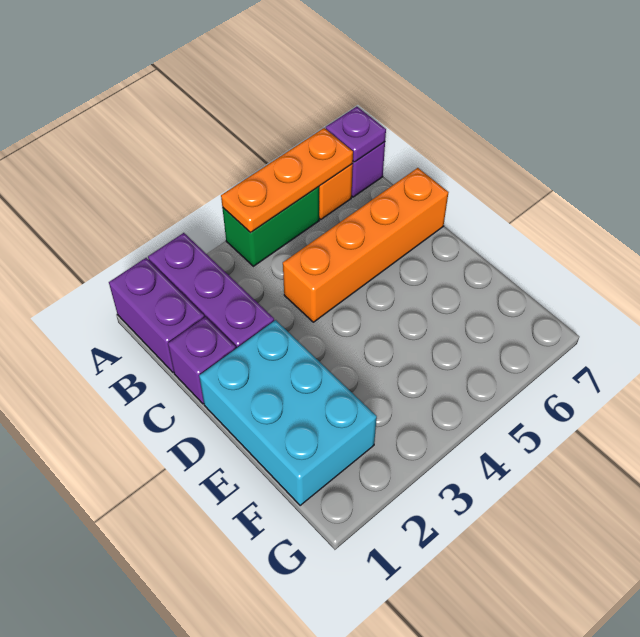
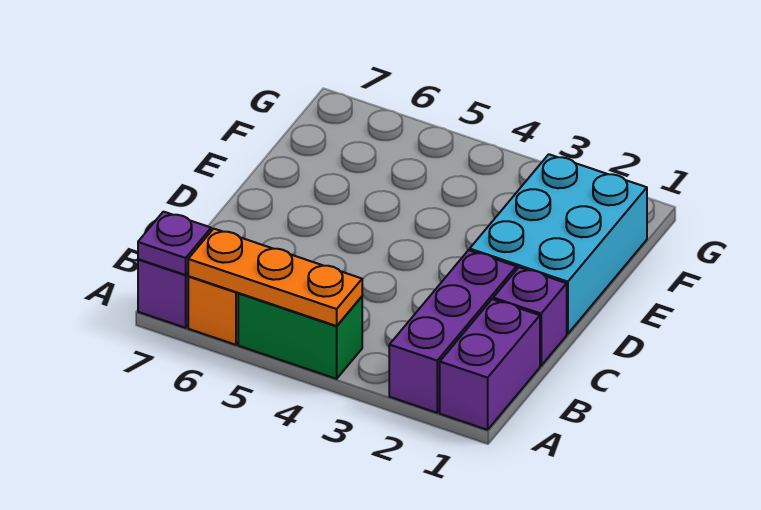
orange 1x4 brick [283,168,449,322] -> none

